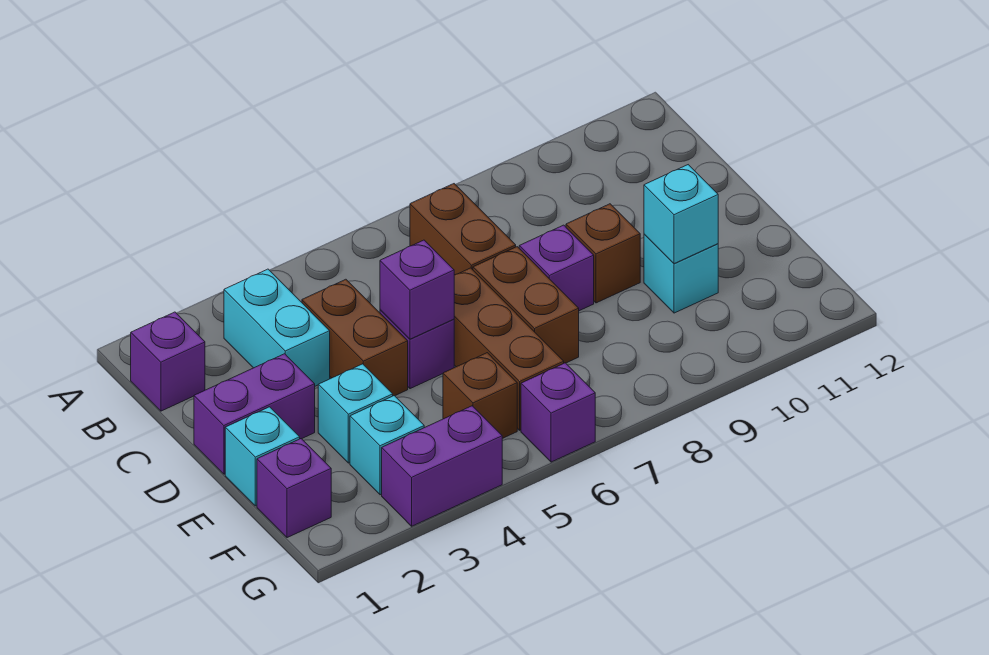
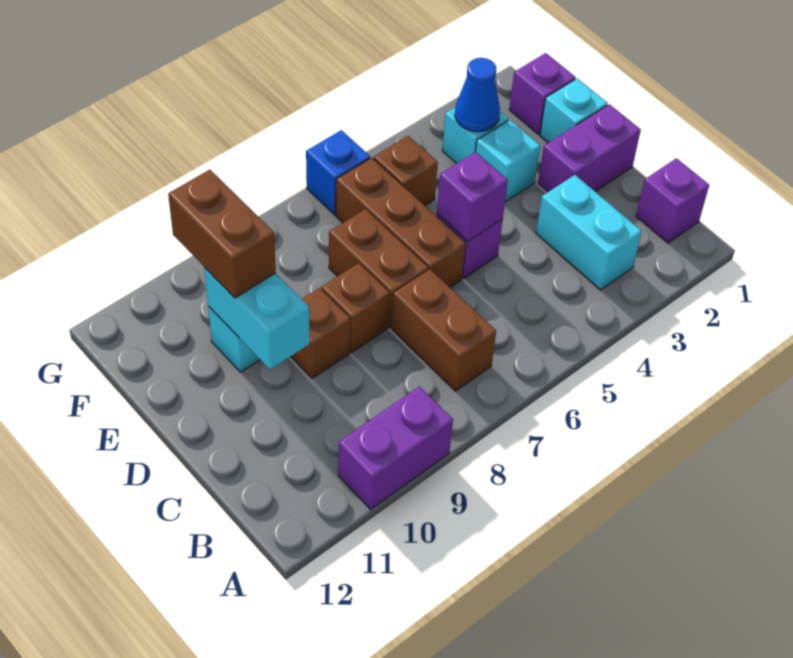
brown 1x2 brick [302,279,408,396] -> brown 1x2 brick moved to [168,170,276,298]
purple 1x1 brick [519,225,594,311] -> brown 1x1 brick [321,263,390,352]
cyan 1x1 brick [644,165,718,264] -> cyan 1x2 brick [204,267,310,370]
none -> blue 1x1 cone [455,58,500,132]
purple 1x2 brick [382,406,502,526] -> purple 1x2 brick moved to [338,387,453,509]
purple 1x1 brick [521,363,595,462] -> blue 1x1 brick [306,130,370,215]

